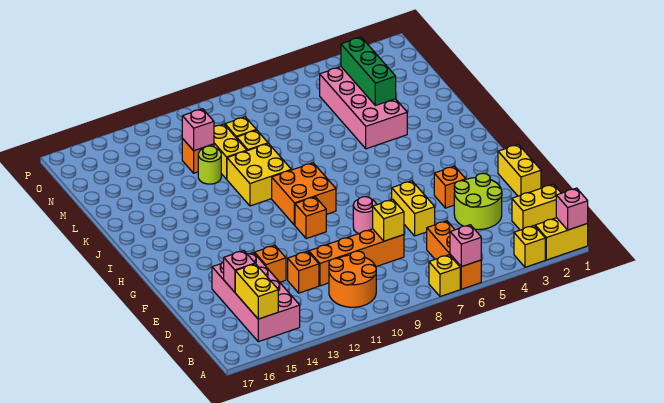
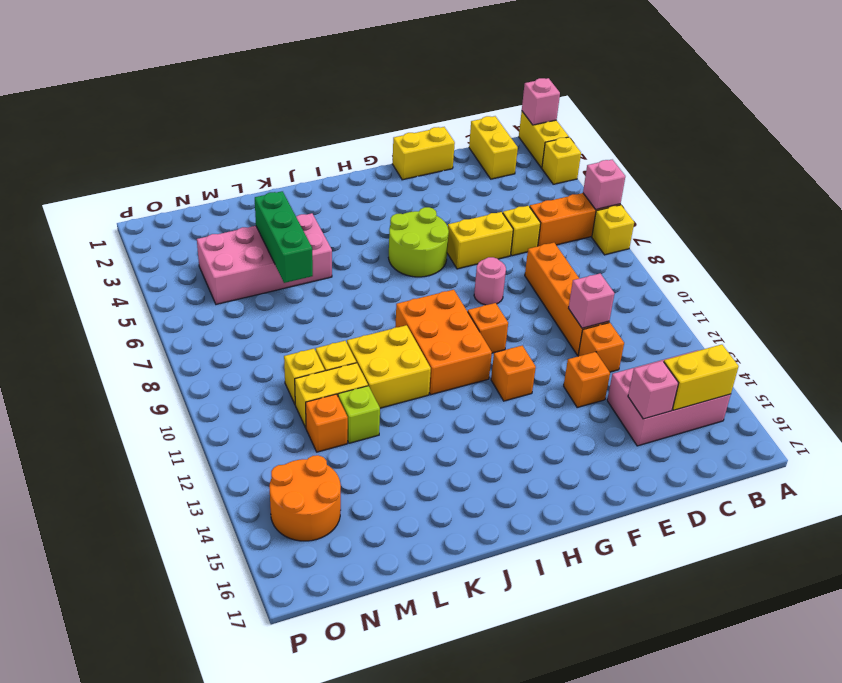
orange 2x2 round brick [329,251,376,307] -> orange 2x2 round brick moved to [269,455,341,541]
pink 2x4 brick [212,253,300,342] -> pink 2x3 brick [607,350,731,446]
lime 2x2 round brick [454,173,502,230] -> lime 2x2 round brick moved to [388,207,449,277]
yellow 1x1 brick [373,199,404,241] -> yellow 1x1 brick moved to [503,206,541,256]
orange 1x1 brick [434,166,466,208] -> orange 1x1 brick moved to [491,346,536,401]
orange 2x2 brick [272,163,336,225] -> orange 2x3 brick [395,290,492,395]
green 1x3 brick [341,37,396,106] -> green 1x3 brick turned to [255,191,313,283]
lime 1x1 round brick [198,146,221,184] -> lime 1x1 brick [338,386,380,443]
pink 1x1 brick [182,109,214,151] -> pink 1x1 brick moved to [569,274,615,328]

